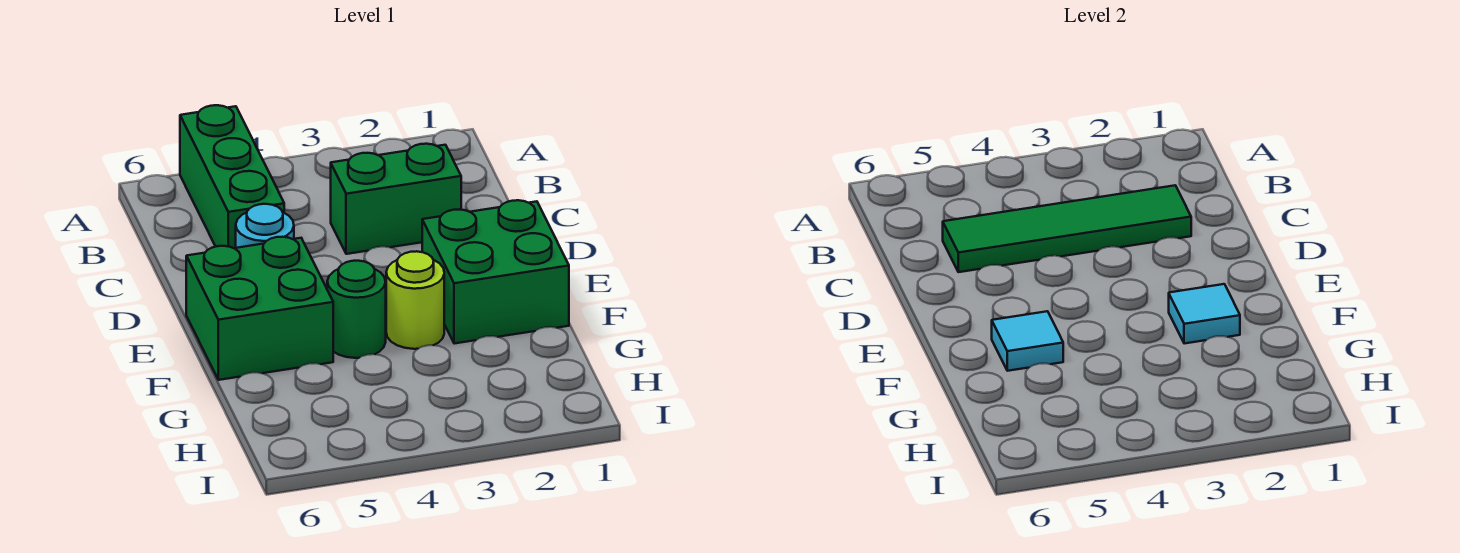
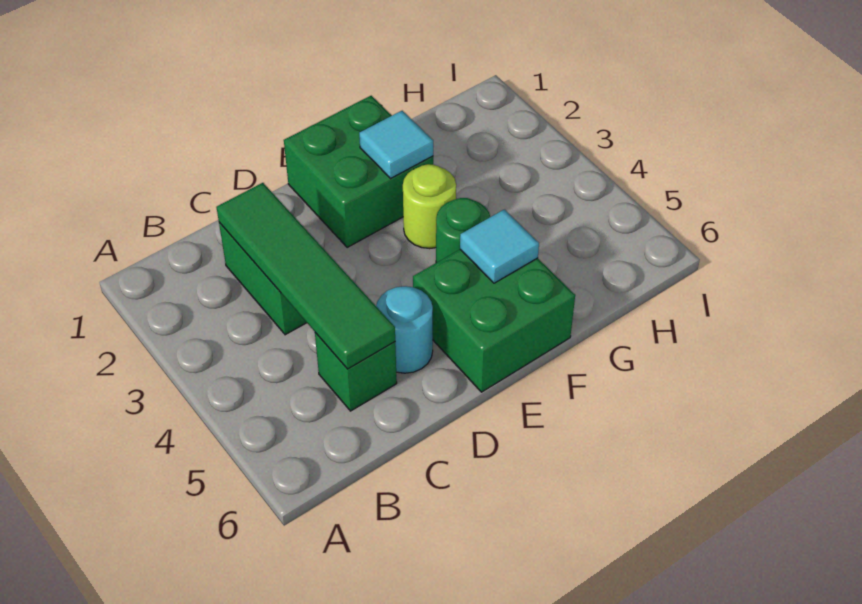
green 1x3 brick [180,105,284,248] -> green 1x1 brick [315,333,397,411]

